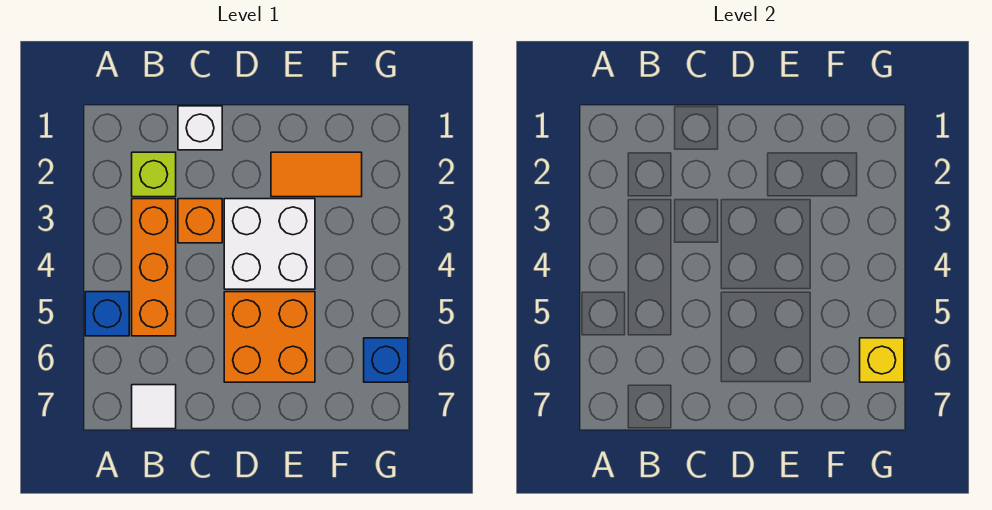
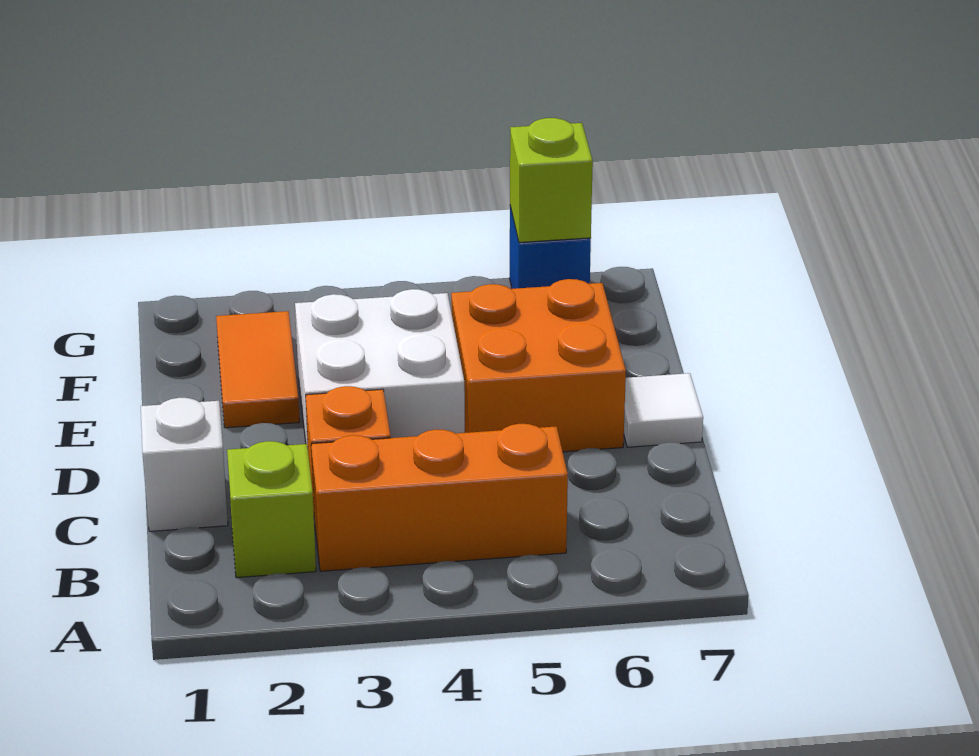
blue 1x1 brick [85,292,129,336] -> none
white 1x1 tile [132,385,176,429] -> white 1x1 tile moved to [624,373,703,447]
yellow 1x1 brick [860,338,904,382] -> lime 1x1 brick [510,118,593,242]

